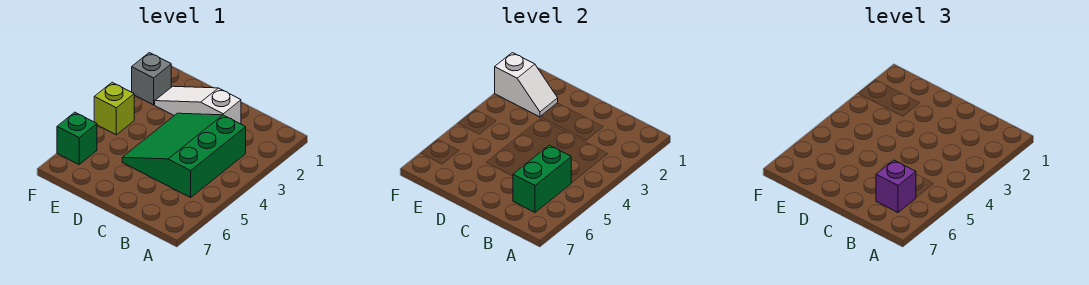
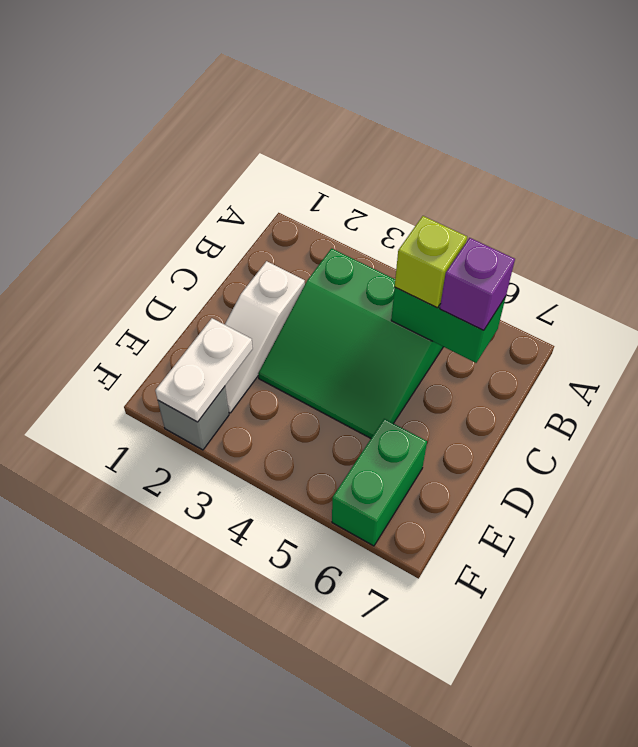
white 1x2 slope [495,53,558,117] -> white 1x2 plate [155,318,253,422]
lime 1x1 brick [94,82,134,135] -> lime 1x1 brick moved to [395,216,467,308]
green 1x1 brick [57,112,97,164] -> green 1x2 brick [332,419,427,546]

